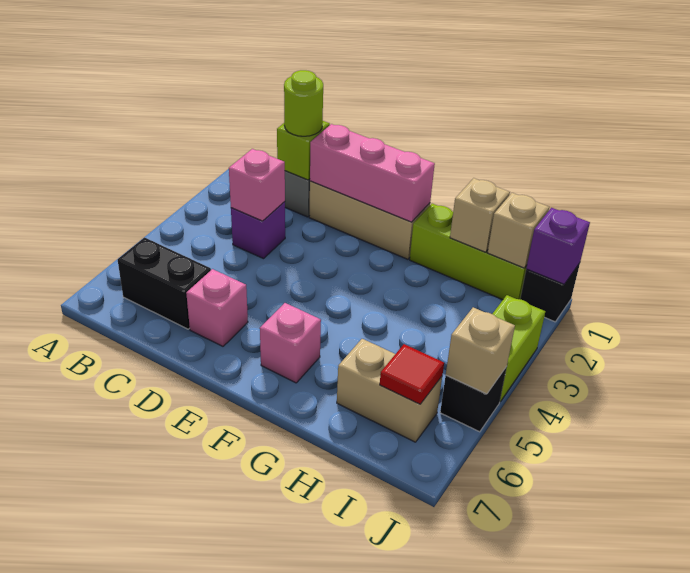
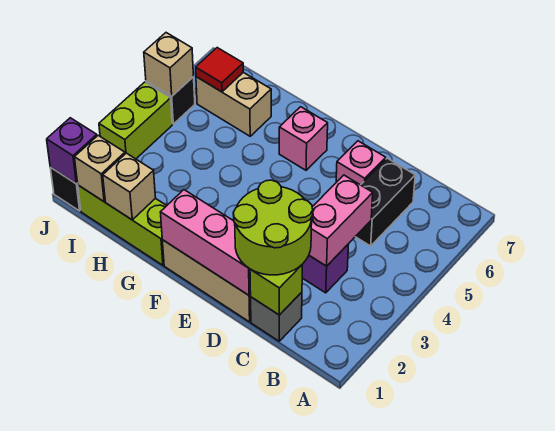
black 1x2 brick [118,237,211,329] -> black 1x2 brick turned to [355,158,415,246]
lime 1x1 round brick [284,70,323,136] -> lime 2x2 round brick [233,180,313,275]
pink 1x1 brick [229,149,285,221] -> pink 1x2 brick [309,175,373,266]

